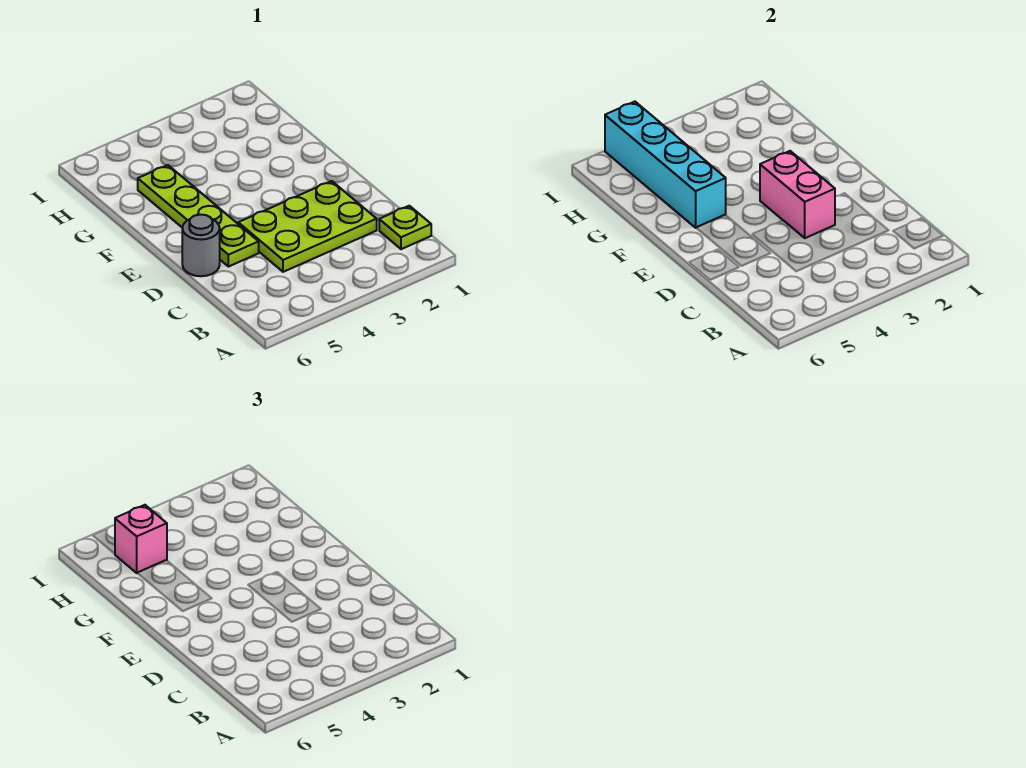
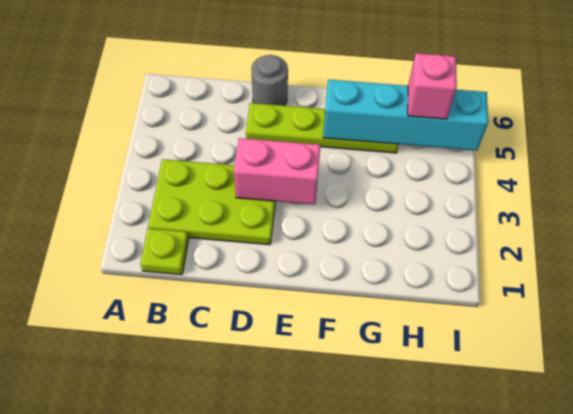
lime 2x3 plate [238,181,377,272] -> lime 2x3 plate turned to [148,159,276,245]

